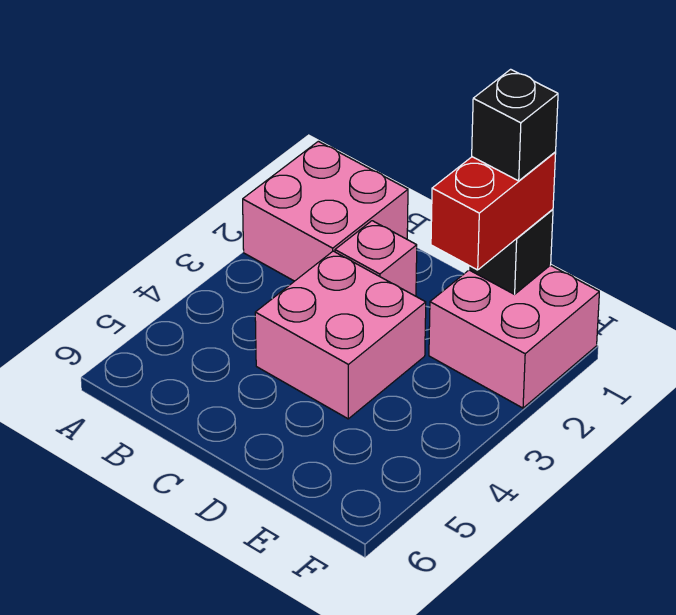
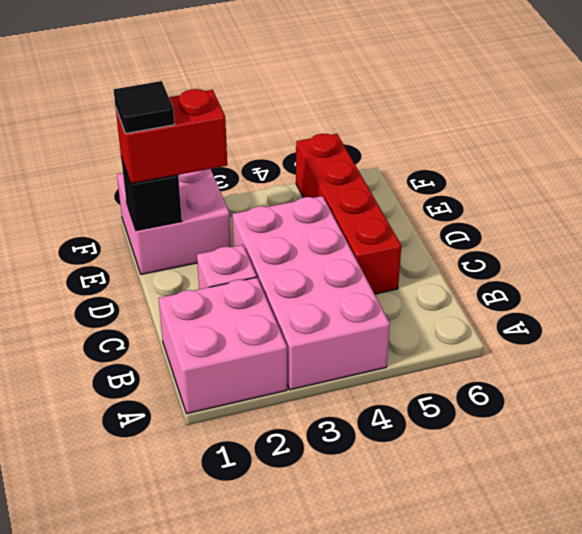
pink 2x2 brick [255,251,426,419] -> pink 2x4 brick [232,196,390,390]
none -> red 1x4 brick [296,134,401,294]
black 1x1 brick [472,69,558,181] -> black 1x1 tile [113,81,174,134]

